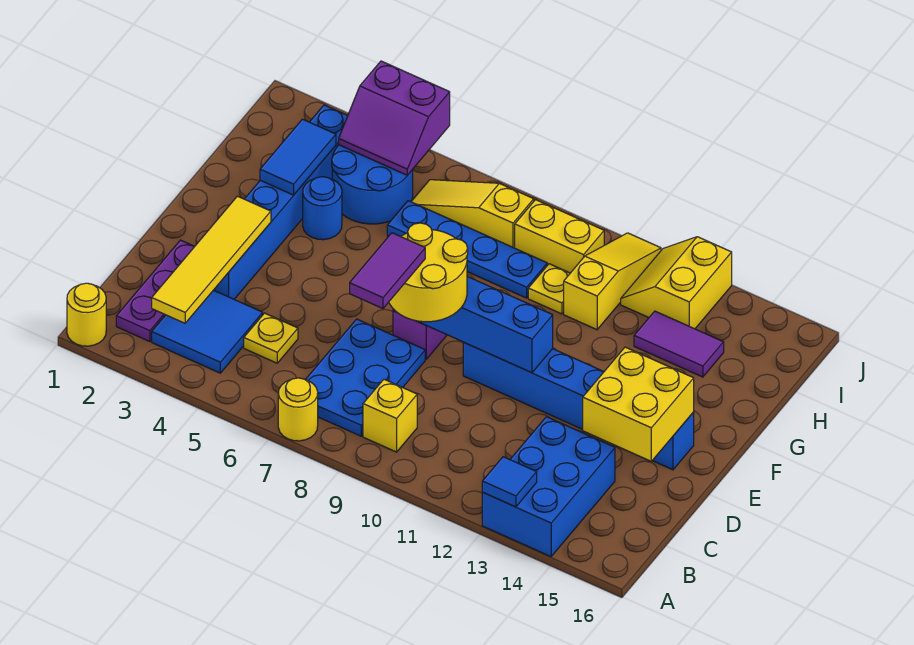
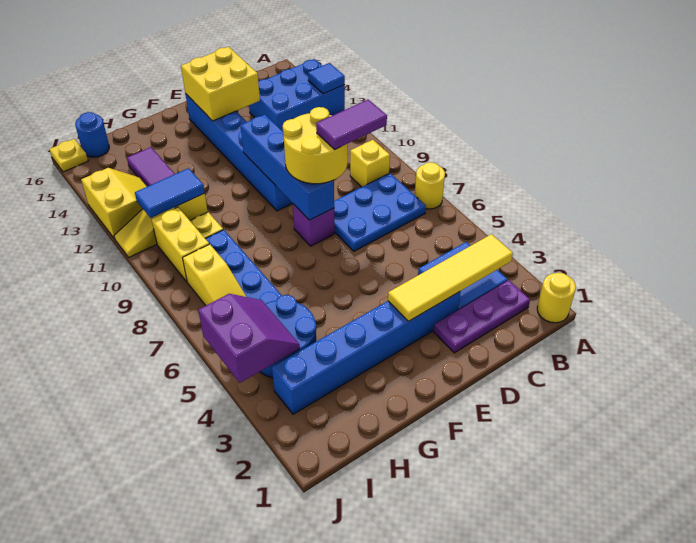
yellow 1x1 plate [244,313,298,363] -> yellow 1x1 plate moved to [50,139,88,172]
blue 1x2 tile [260,119,336,195] -> blue 1x2 tile moved to [135,168,205,218]
blue 1x1 round brick [303,177,342,240] -> blue 1x1 round brick moved to [75,112,109,157]
yellow 2x2 slope [621,237,732,329] -> yellow 2x2 slope turned to [81,168,147,239]

